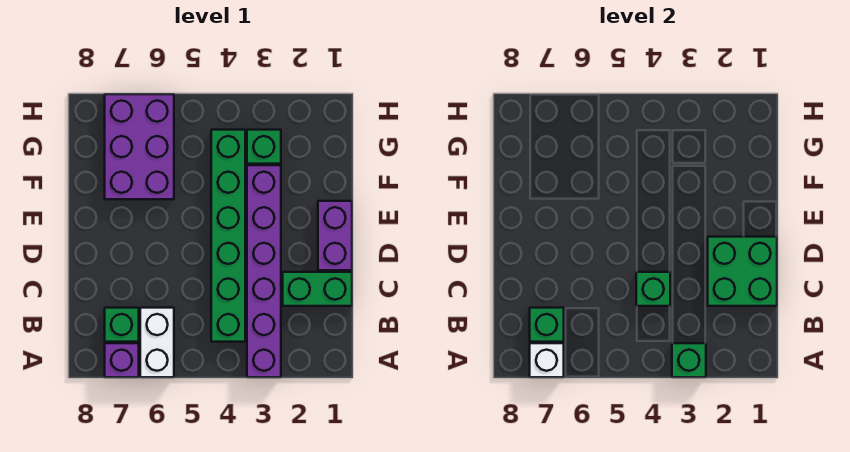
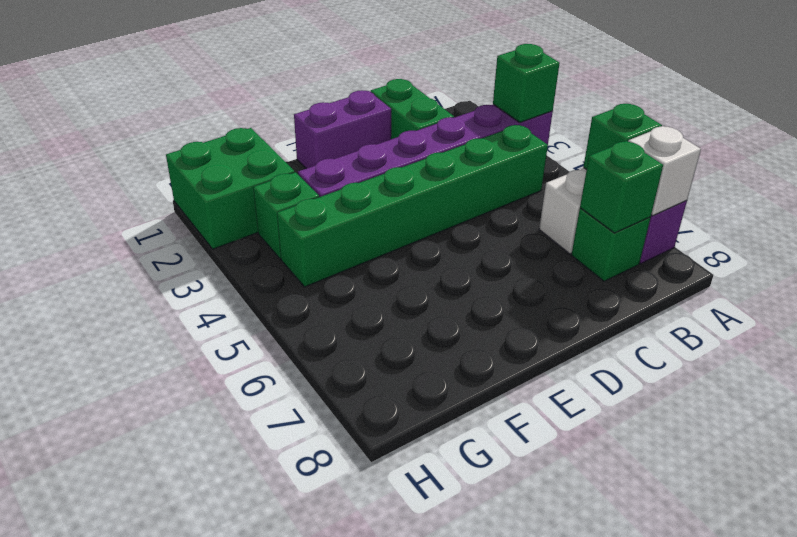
green 2x2 brick [708,237,777,306] -> green 2x2 brick moved to [166,128,295,249]
green 1x1 brick [636,272,670,306] -> green 1x1 brick moved to [583,104,662,170]
purple 2x3 brick [105,94,174,199] -> none

